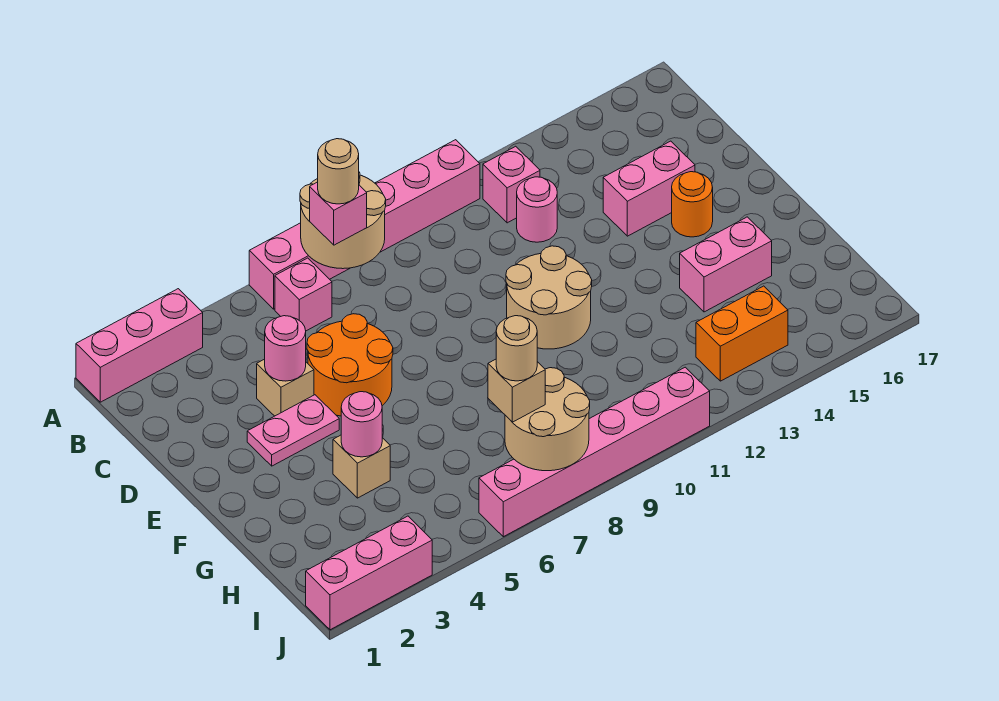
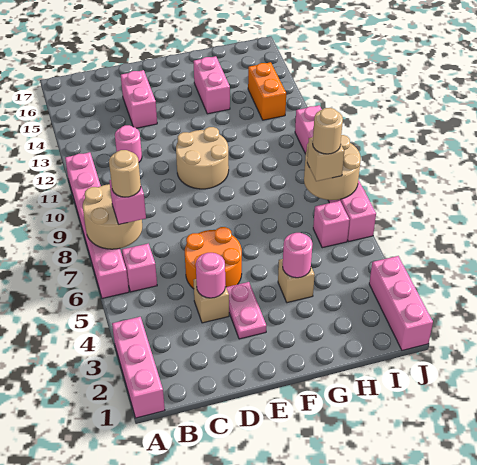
pink 1x1 brick [483,146,540,223] -> pink 1x1 brick moved to [313,201,349,248]
orange 1x1 round brick [672,172,713,237] -> none

